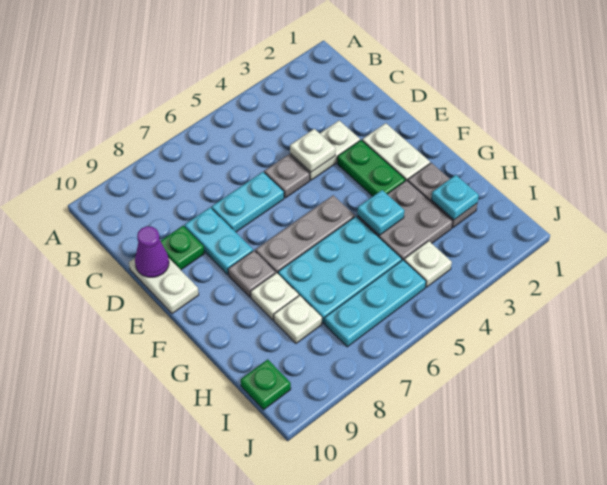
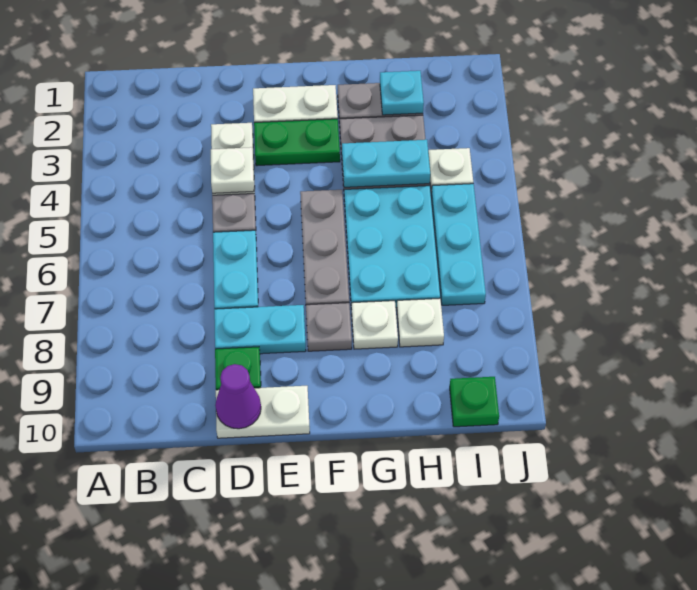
cyan 1x1 plate [357,190,404,235] -> cyan 1x2 plate [342,140,430,187]

